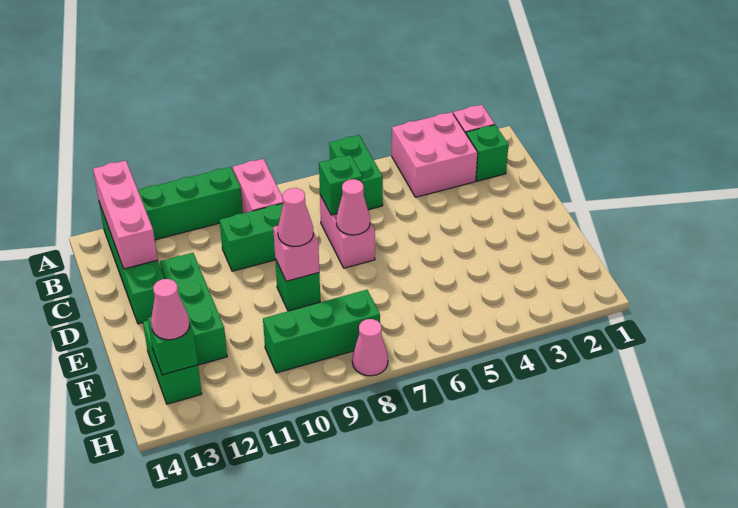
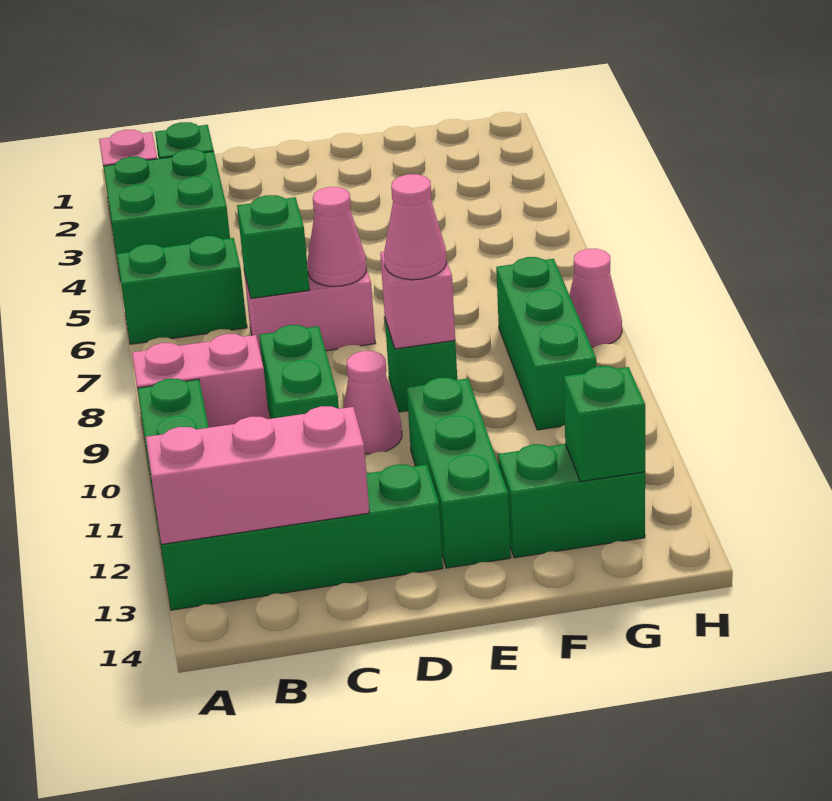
pink 2x2 brick [392,112,478,197] -> green 2x2 brick [103,149,230,281]
green 1x3 brick [160,253,227,365] -> green 1x3 brick turned to [407,378,511,568]
pink 1x1 cone [151,279,190,340] -> pink 1x1 cone moved to [343,351,402,454]

